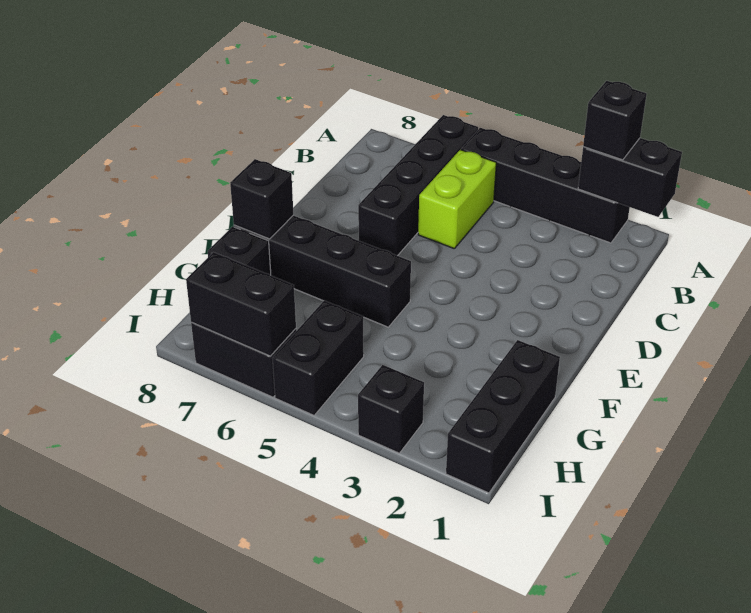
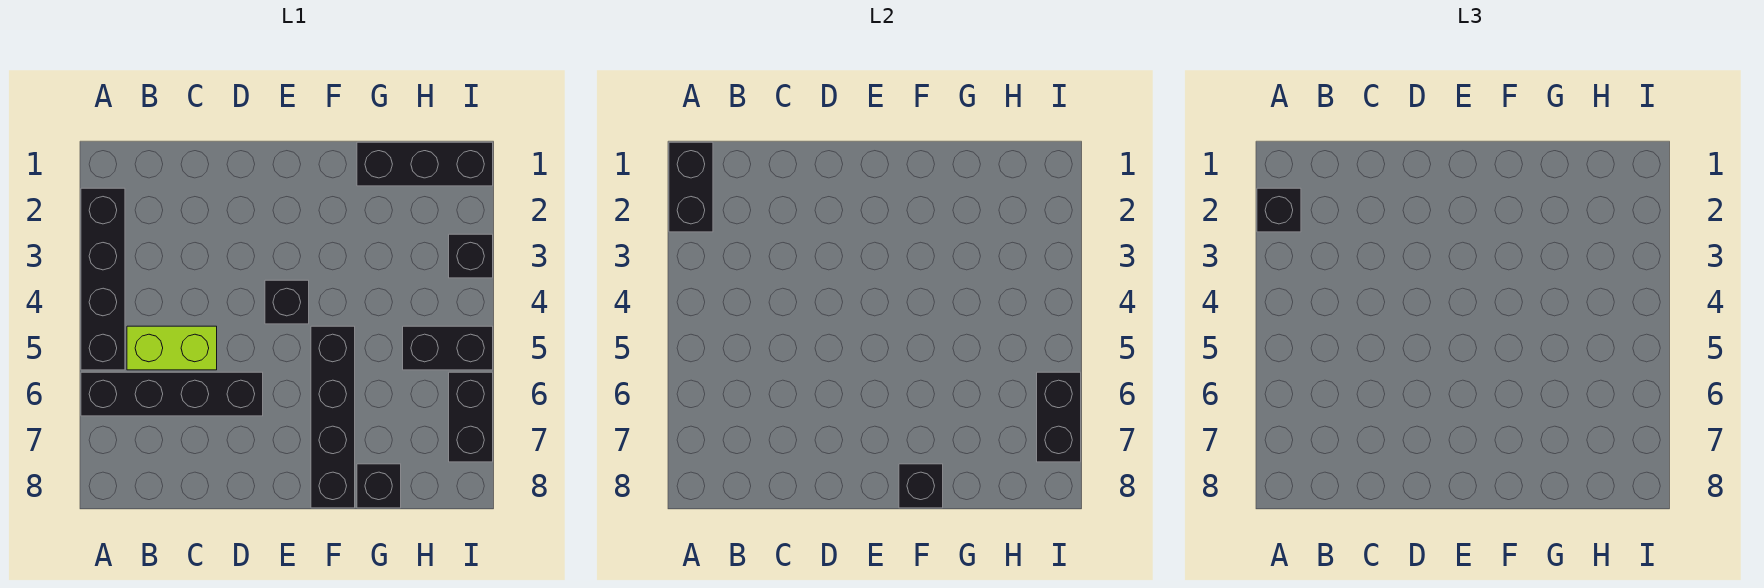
none -> black 1x1 brick [265,280,309,324]

